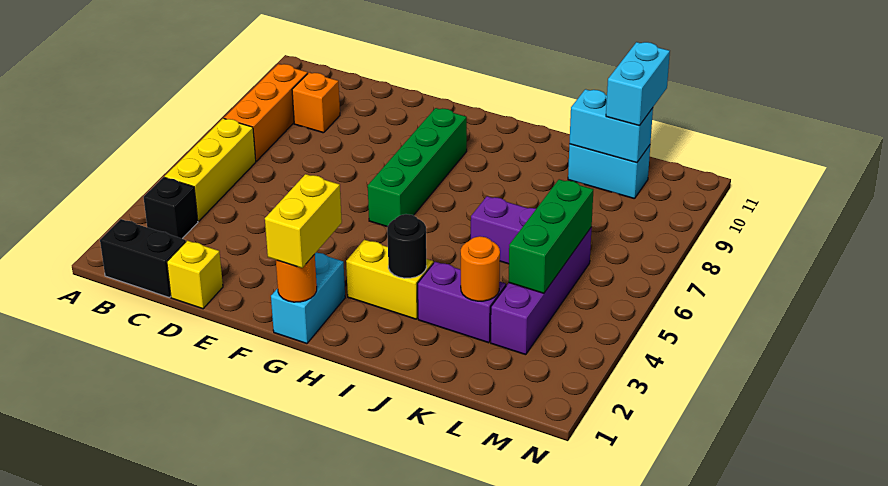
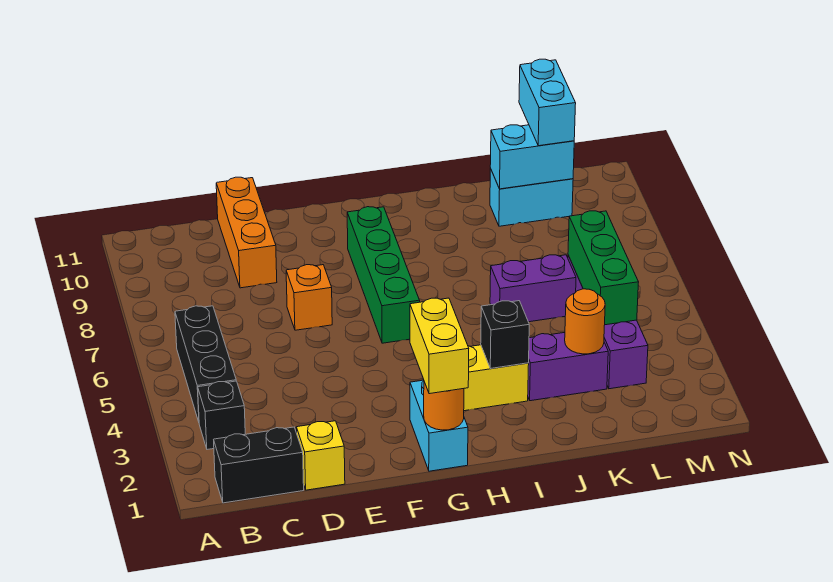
yellow 1x3 brick [164,118,256,221] -> black 1x3 brick [175,306,236,422]
orange 1x3 brick [224,64,308,161] -> orange 1x3 brick moved to [216,177,277,288]
orange 1x1 brick [292,73,340,133] -> orange 1x1 brick moved to [286,265,332,330]
black 1x1 round brick [387,214,426,278] -> black 1x1 brick [481,301,529,368]

